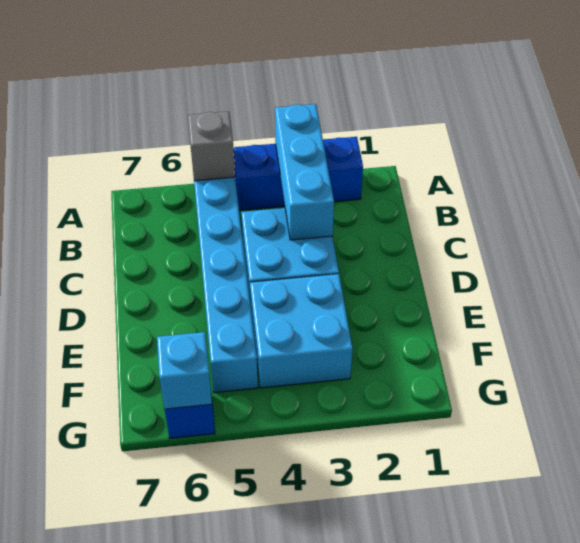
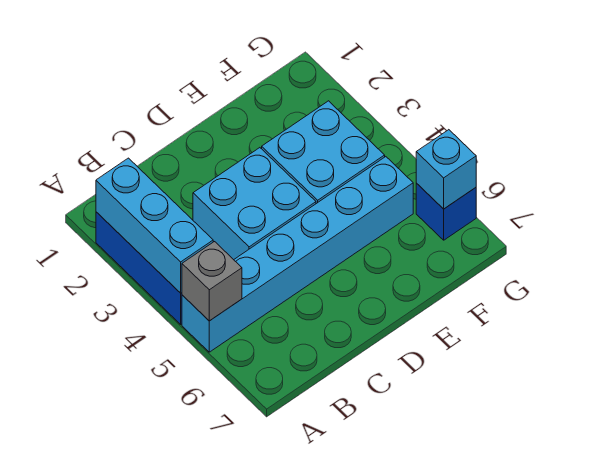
cyan 1x3 brick [275,104,334,240] -> cyan 1x3 brick turned to [96,158,213,293]

